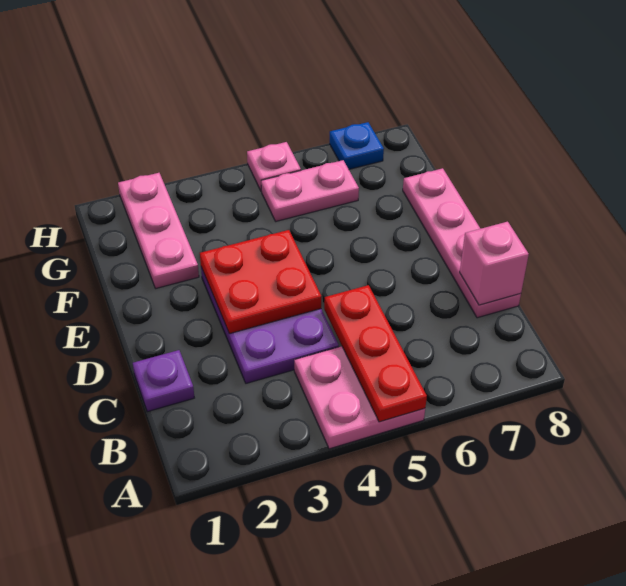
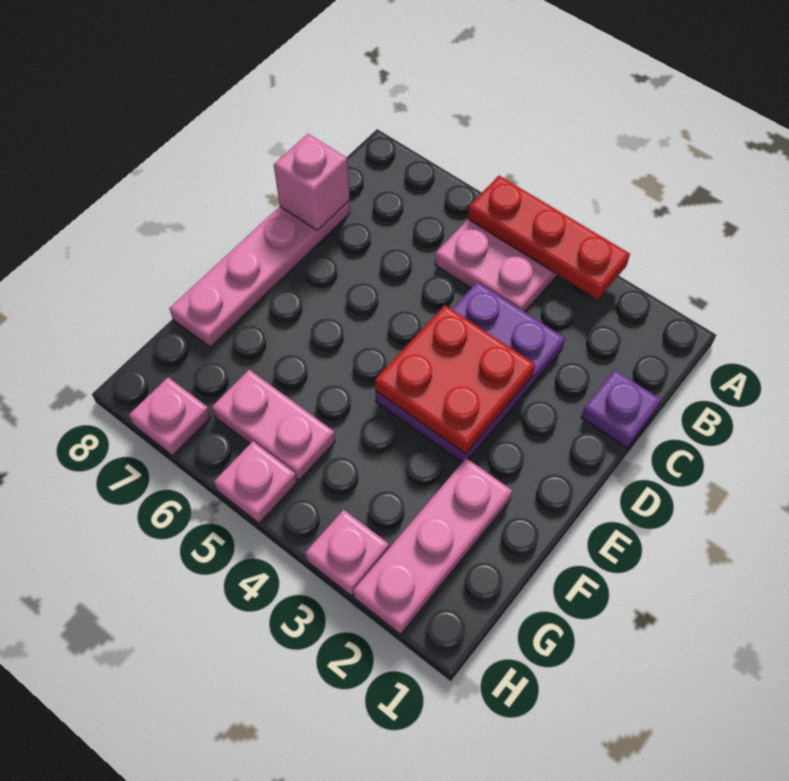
red 1x3 plate [324,285,427,422] -> red 1x3 plate turned to [468,176,630,299]
none -> pink 1x1 plate [305,510,389,596]
blue 1x1 plate [330,122,384,169] -> pink 1x1 plate [129,377,211,455]

